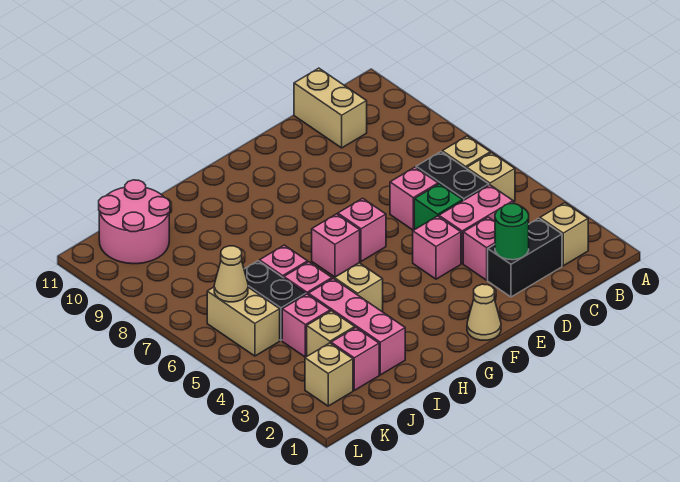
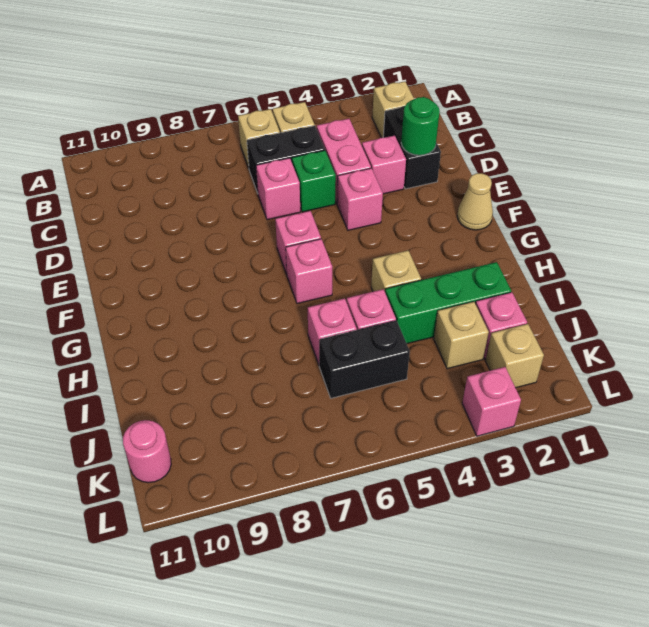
tan 1x2 brick [294,68,367,148] -> none
pink 1x3 brick [308,279,405,375] -> green 1x3 brick [385,262,511,344]
pink 1x1 brick [282,294,330,357] -> pink 1x1 brick moved to [462,367,521,436]
pink 2x2 round brick [99,180,170,264] -> pink 1x1 round brick [123,420,171,483]
tan 1x2 brick [207,287,280,356] -> none
tan 1x1 cone [214,246,248,302] -> none

